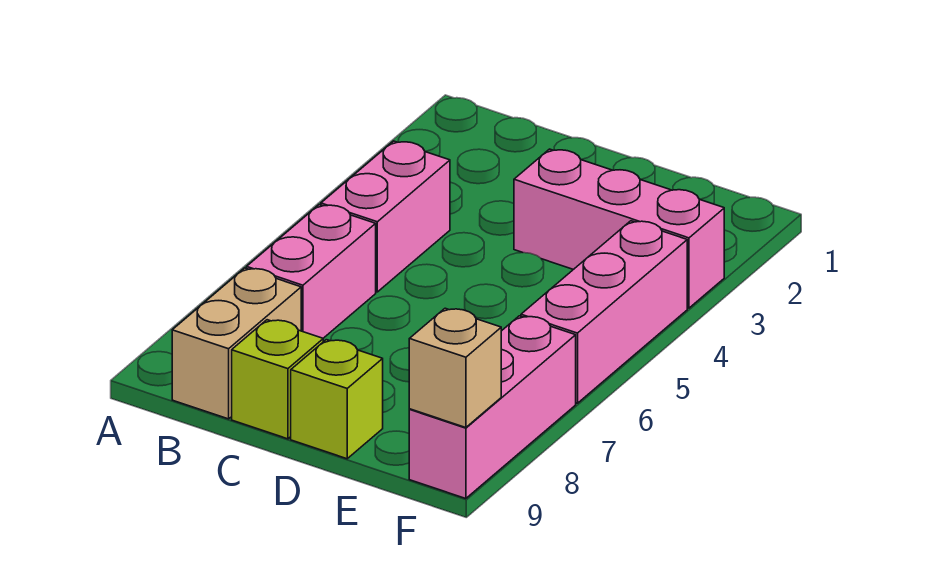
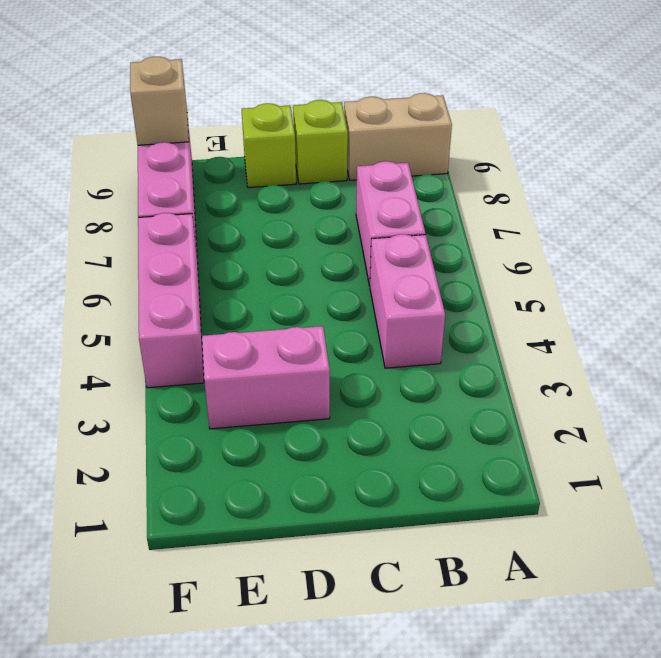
tan 1x2 brick [172,268,301,419] -> tan 1x2 brick turned to [344,93,452,180]
pink 1x3 brick [514,149,724,308] -> pink 1x2 brick [202,326,330,429]

